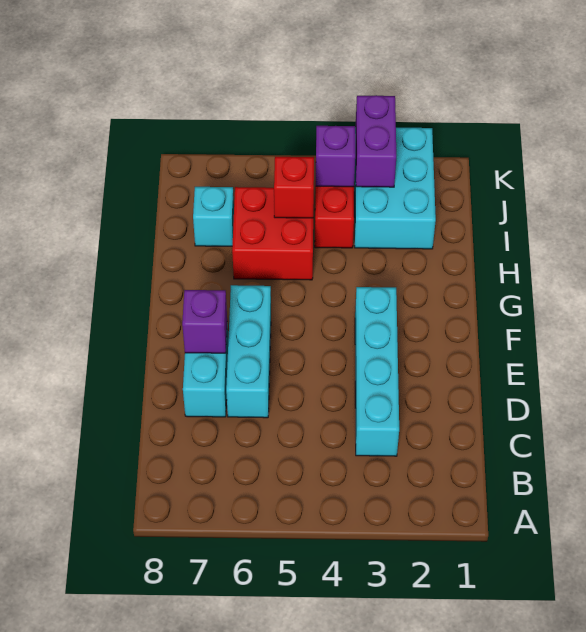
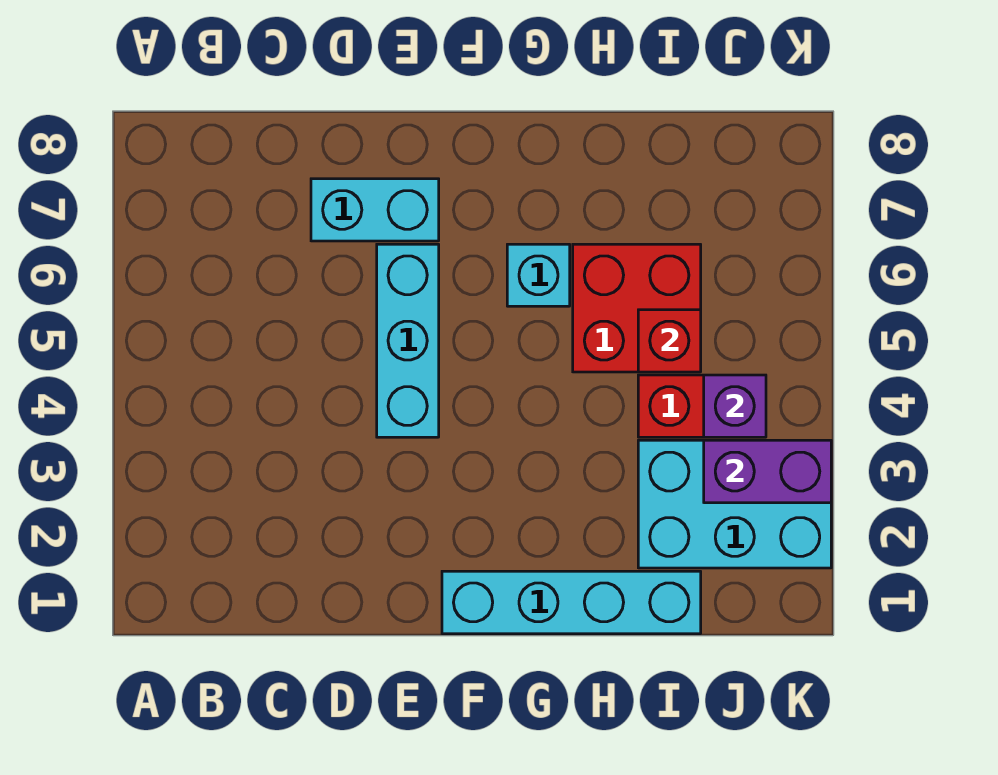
cyan 1x4 brick [355,287,399,456] -> cyan 1x4 brick moved to [442,571,701,634]
cyan 1x3 brick [226,285,271,418] -> cyan 1x3 brick turned to [377,244,439,437]
purple 1x1 brick [182,290,227,353] -> none
cyan 1x1 brick [193,187,234,246] -> cyan 1x1 brick moved to [507,244,570,306]

